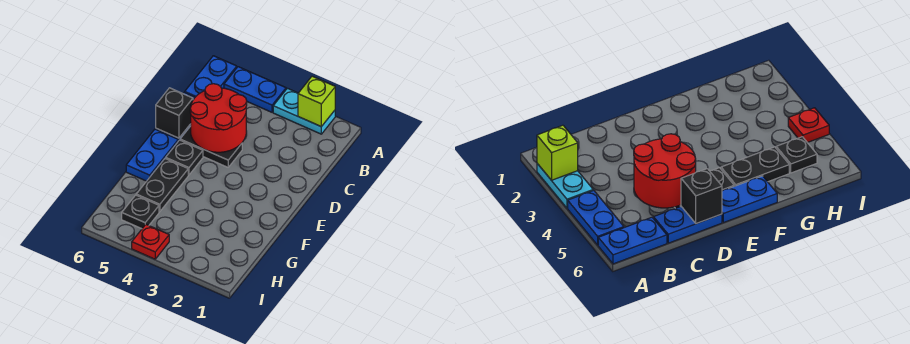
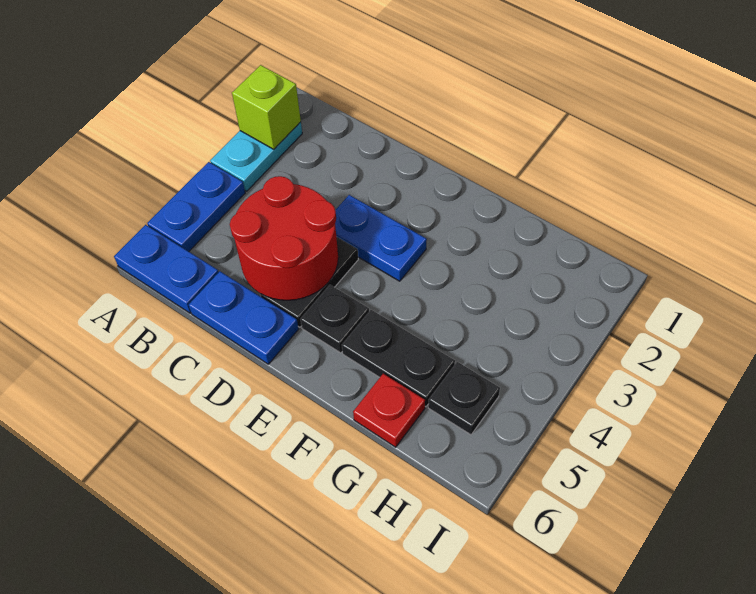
black 1x1 brick [156,88,193,138] -> none
blue 1x2 plate [126,129,178,181] -> blue 1x2 plate moved to [335,195,427,281]
red 1x1 plate [132,224,169,259] -> red 1x1 plate moved to [353,374,425,447]

